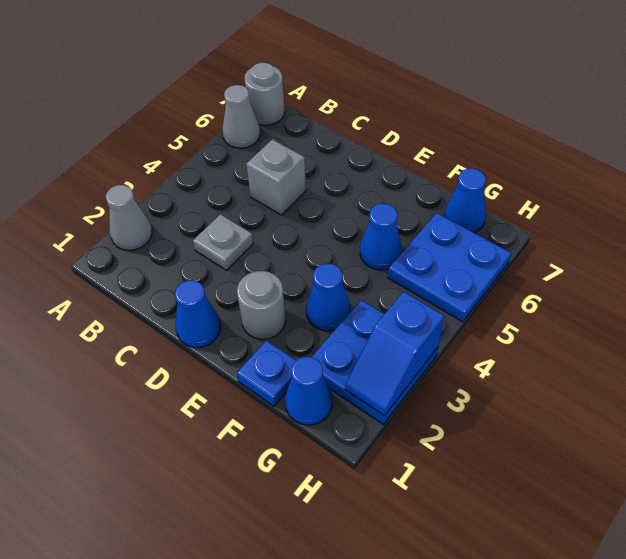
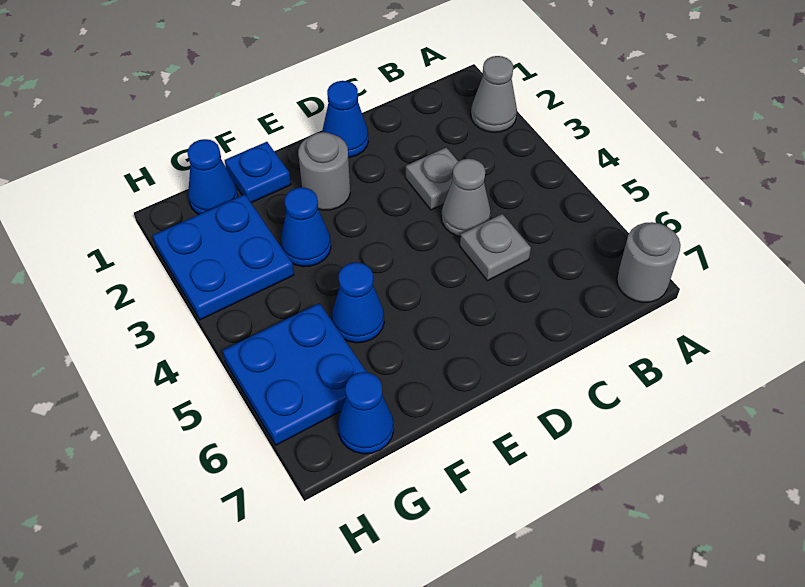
grey 1x1 cone [222,85,260,148] -> grey 1x1 cone moved to [441,159,491,237]
grey 1x1 brick [246,139,306,215] -> grey 1x1 plate [460,214,531,281]
blue 1x2 slope [345,292,444,415] -> none

